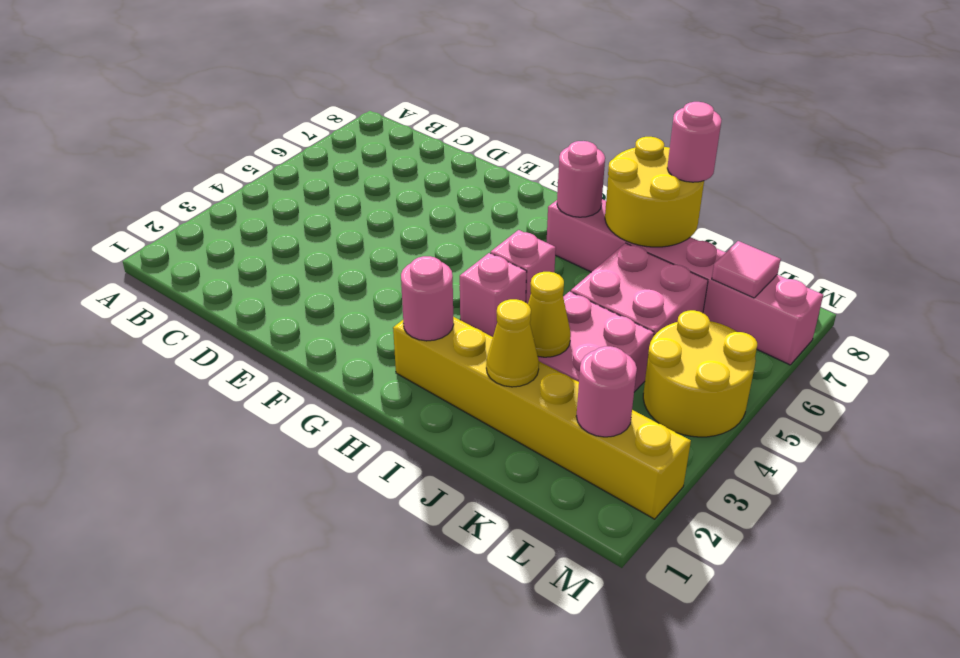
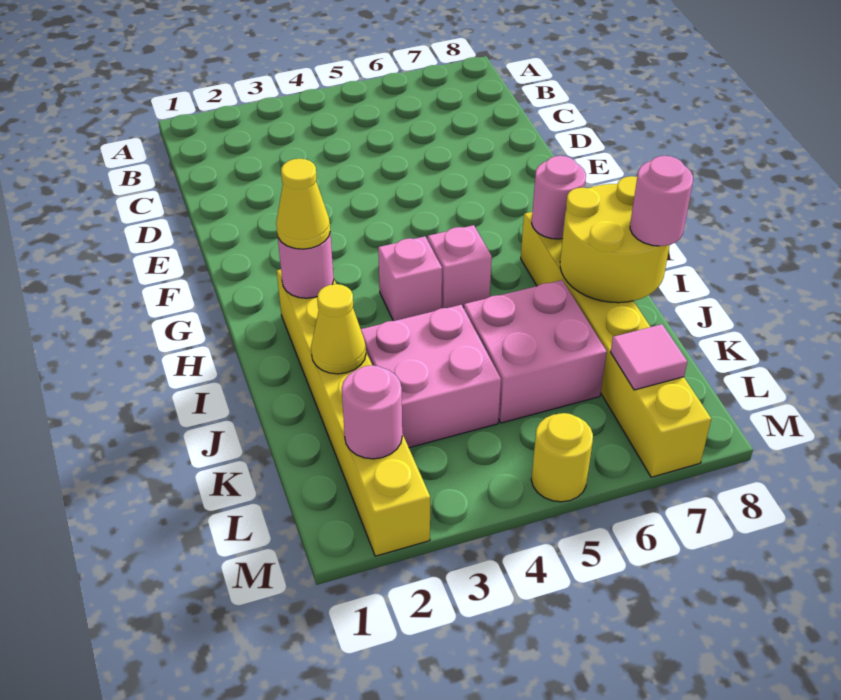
pink 1x6 brick [546,199,823,365] -> yellow 1x6 brick [521,212,711,477]
yellow 1x1 cone [528,272,571,357] -> yellow 1x1 cone moved to [276,159,330,249]
yellow 2x2 round brick [643,310,757,437] -> yellow 1x1 round brick [531,413,593,502]

